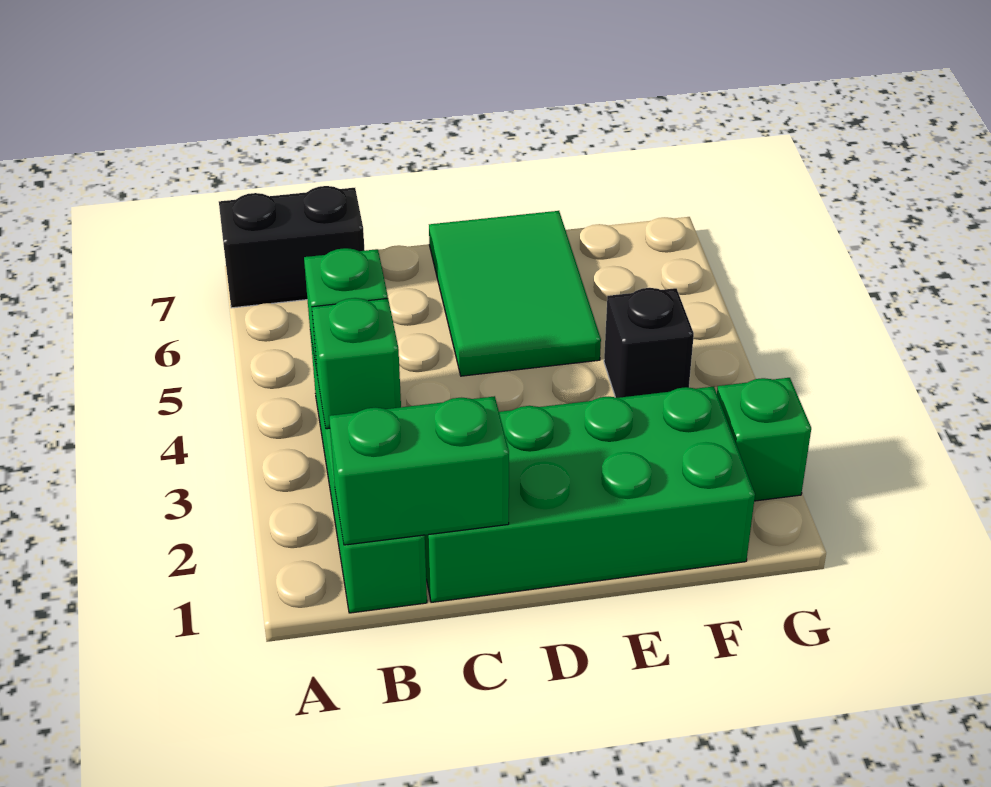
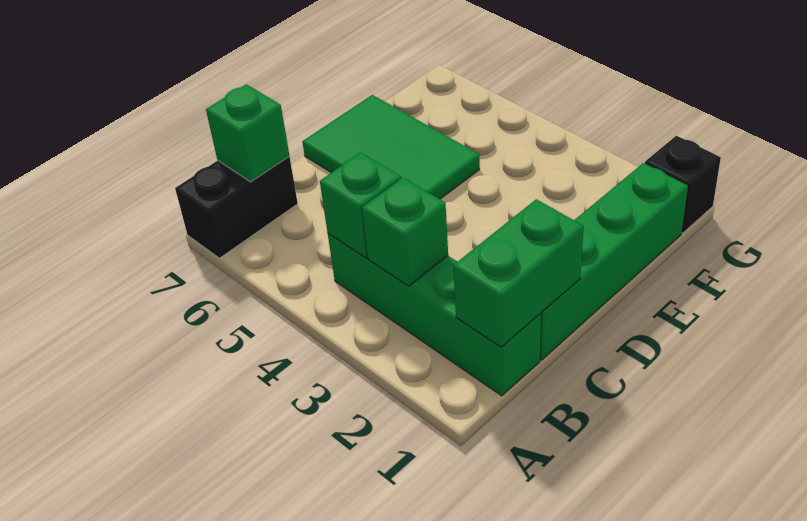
green 2x4 brick [425,387,755,602] -> green 1x4 brick [540,163,688,360]
black 1x1 brick [604,288,694,398] -> black 1x1 brick moved to [645,136,721,233]
green 1x1 brick [717,378,811,501] -> green 1x1 brick moved to [206,84,289,182]

